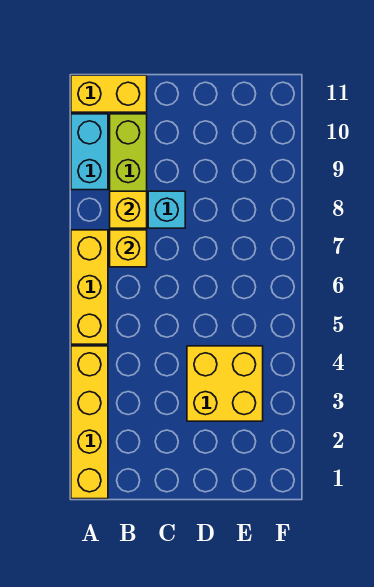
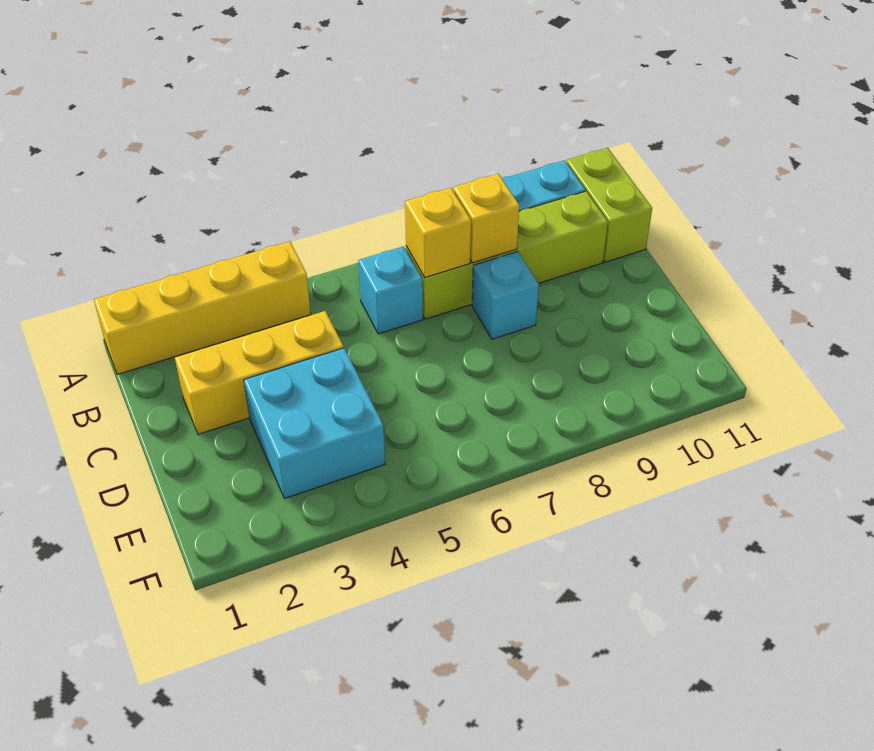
yellow 1x3 brick [71,230,108,344] -> yellow 1x3 brick moved to [175,311,344,434]
yellow 1x2 brick [71,75,147,112] -> lime 1x2 brick [566,148,652,262]
none -> cyan 1x1 brick [358,246,423,334]
yellow 2x2 brick [187,346,263,421] -> cyan 2x2 brick [244,348,385,499]

